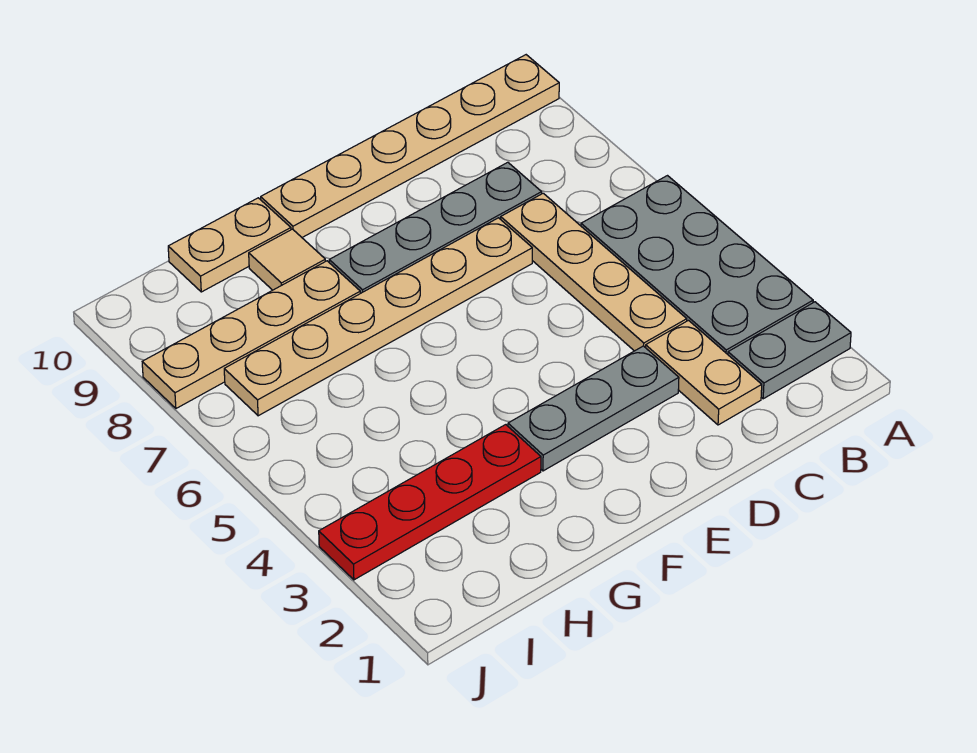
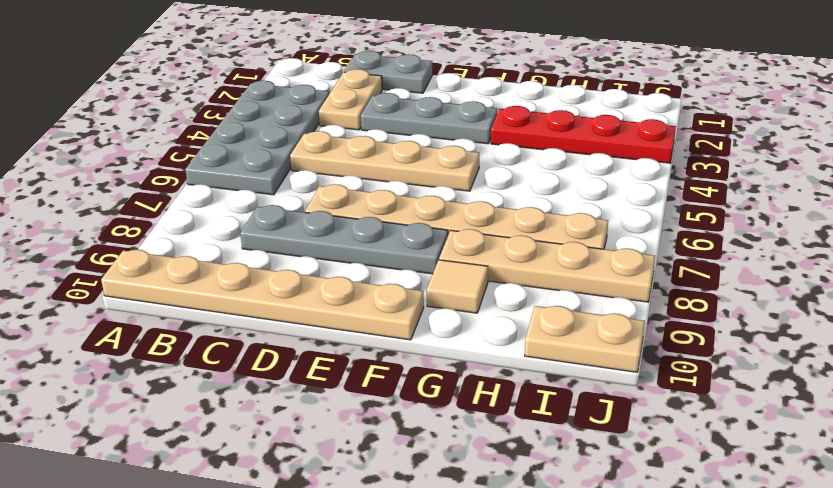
grey 1x2 plate [728,302,851,399] -> grey 1x2 plate moved to [344,51,432,93]
tan 1x4 plate [501,193,687,351] -> tan 1x4 plate turned to [290,131,479,191]
tan 1x2 plate [168,198,291,292] -> tan 1x2 plate moved to [525,306,645,372]

